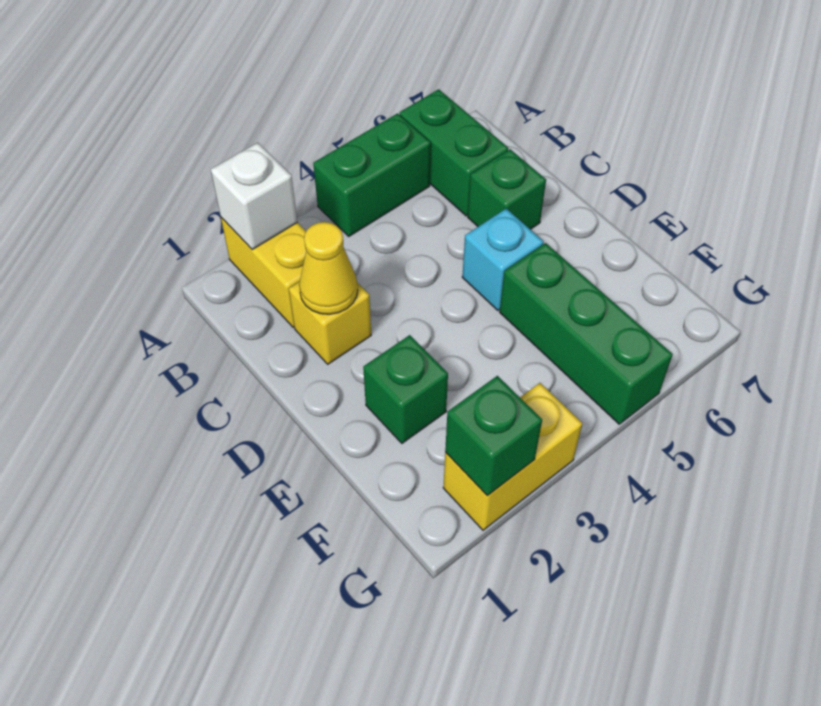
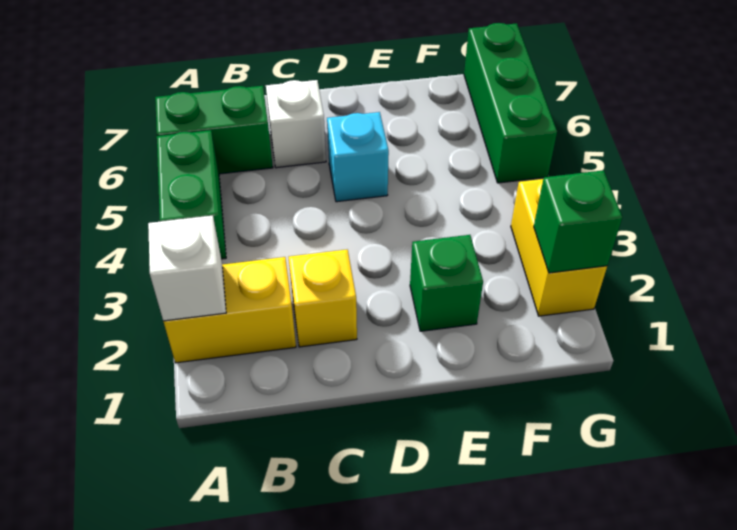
yellow 1x1 cone [299,222,358,314] -> none
green 1x1 brick [468,149,546,229] -> white 1x1 brick [266,80,326,168]
green 1x3 brick [500,243,673,424] -> green 1x3 brick turned to [464,23,557,183]

